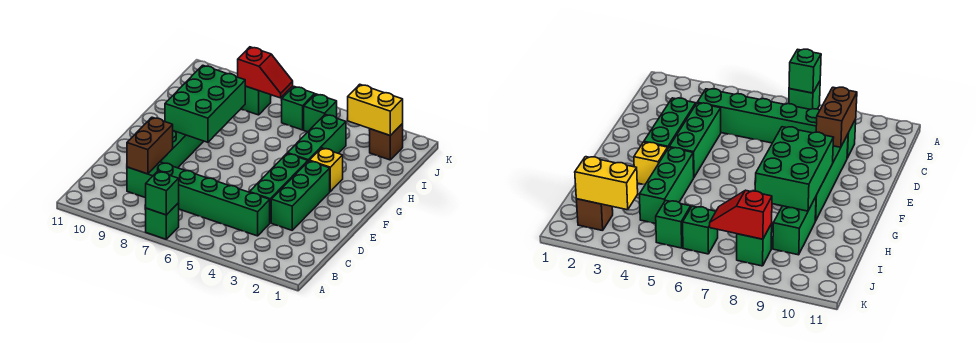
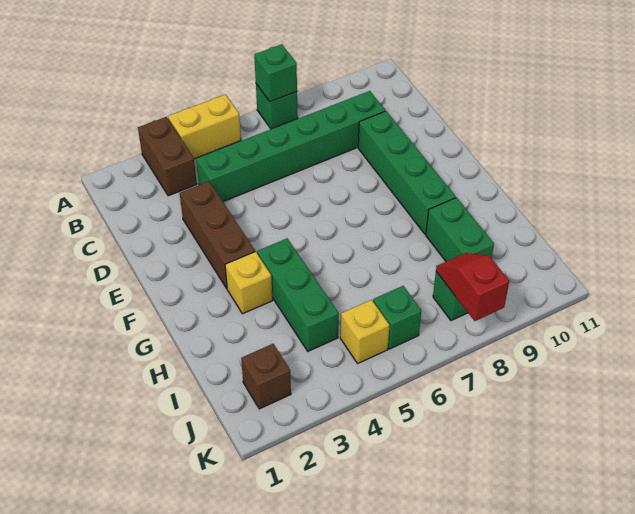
brown 1x2 brick [127,117,173,174] -> brown 1x2 brick moved to [138,117,197,196]
green 1x3 brick [271,161,330,230] -> brown 1x3 brick [180,181,255,288]
green 1x3 brick [249,153,308,223] -> none
green 2x3 brick [165,65,245,142] -> none
yellow 1x2 brick [348,84,403,136] -> yellow 1x2 brick moved to [168,95,241,159]
green 1x1 brick [304,94,337,132] -> yellow 1x1 brick [340,300,390,363]
red 1x2 slope [238,47,293,98] -> red 1x2 slope turned to [436,253,509,321]

